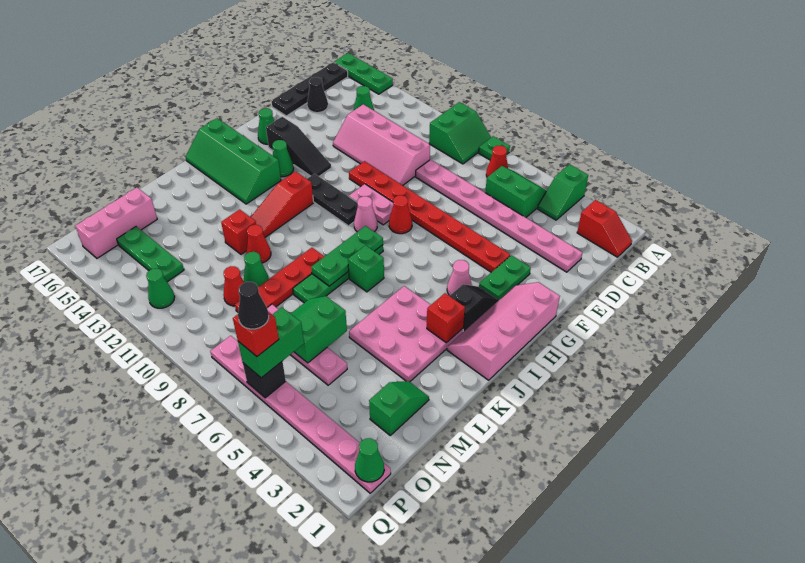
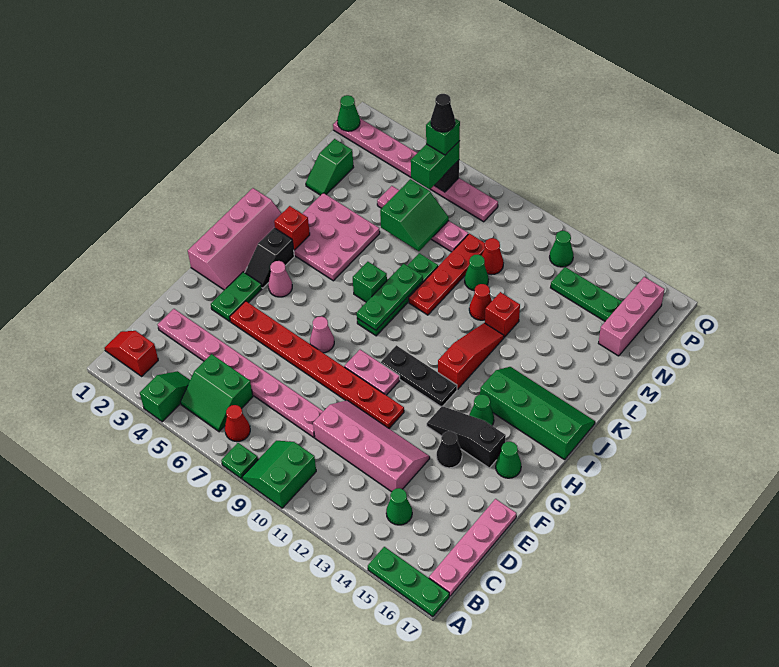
black 1x4 plate [272,62,348,116] -> pink 1x4 plate [429,499,516,596]
black 1x1 cone [307,77,328,113] -> black 1x1 cone moved to [436,431,462,468]
red 1x1 cone [389,195,412,234] -> none
pink 1x1 cone [354,196,377,232] -> pink 1x1 cone moved to [310,316,334,353]
red 1x1 brick [233,312,279,356] -> green 1x1 brick [426,119,460,155]

